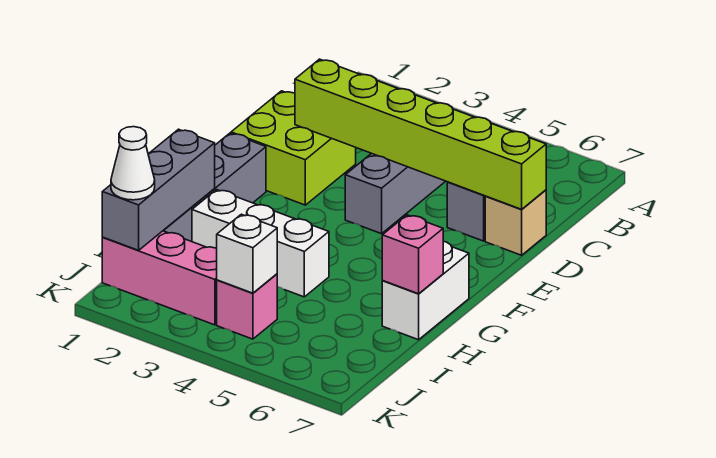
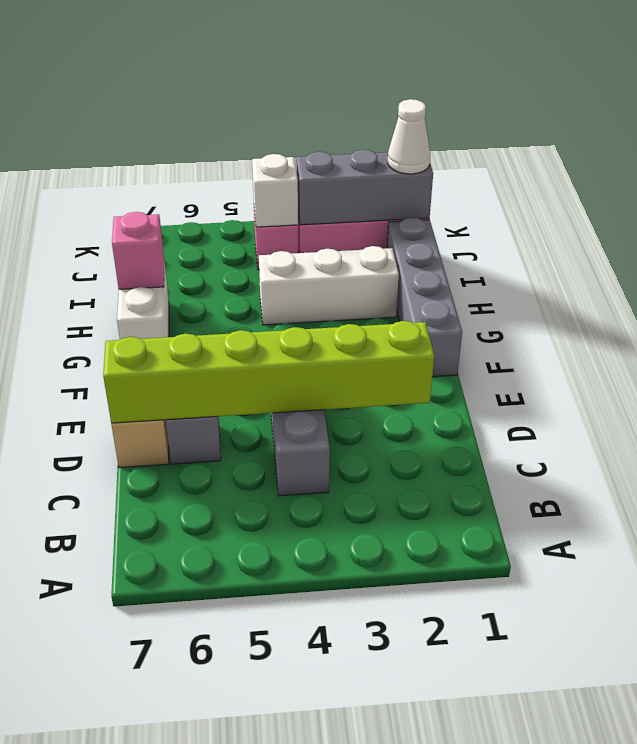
lime 2x2 brick [231,91,356,205] -> none
grey 1x3 brick [102,129,215,250] -> grey 1x3 brick turned to [296,150,433,225]

